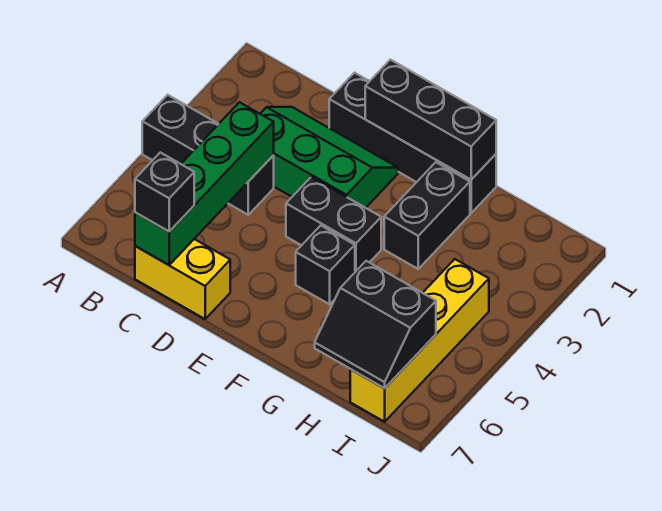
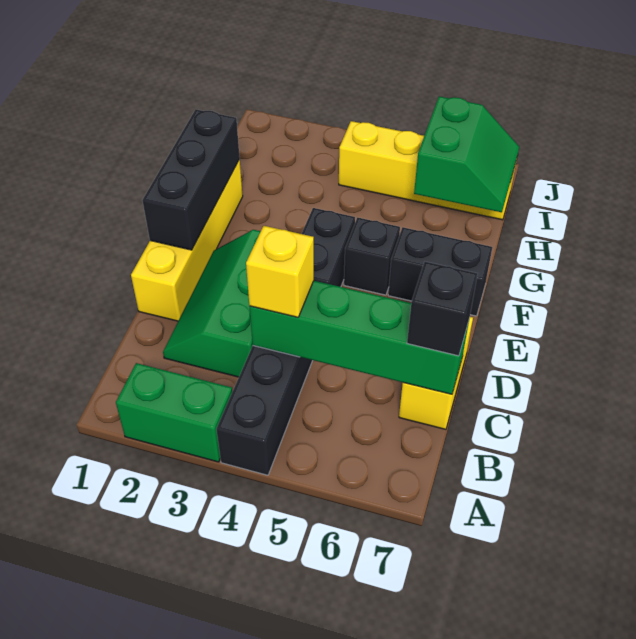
none -> green 1x2 brick [116,363,232,462]
none -> yellow 1x1 brick [246,226,314,317]
black 1x4 brick [329,73,496,213] -> yellow 1x4 brick [131,160,243,321]
black 1x2 brick [384,162,470,269] -> black 1x2 brick moved to [388,227,492,316]
black 2x2 slope [315,261,436,388] -> green 2x2 slope [414,96,519,212]

